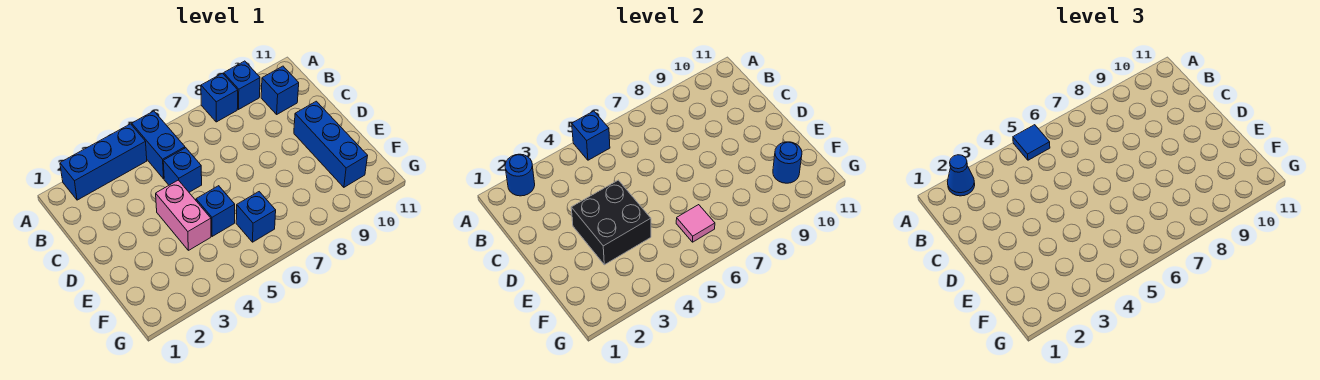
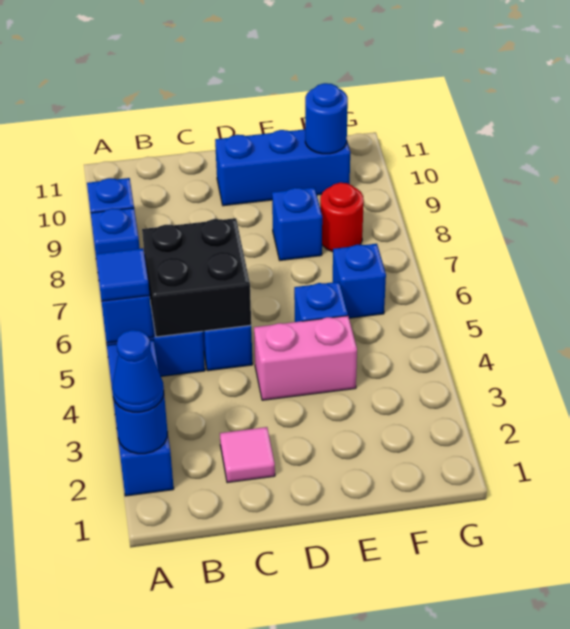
blue 1x1 brick [261,66,299,114] -> blue 1x1 brick moved to [272,187,322,260]
black 2x2 brick [571,180,651,265] -> black 2x2 brick moved to [142,218,251,337]
pink 1x1 tile [676,205,715,242] -> pink 1x1 tile moved to [220,427,275,483]
none -> red 1x1 round brick [320,183,364,252]

